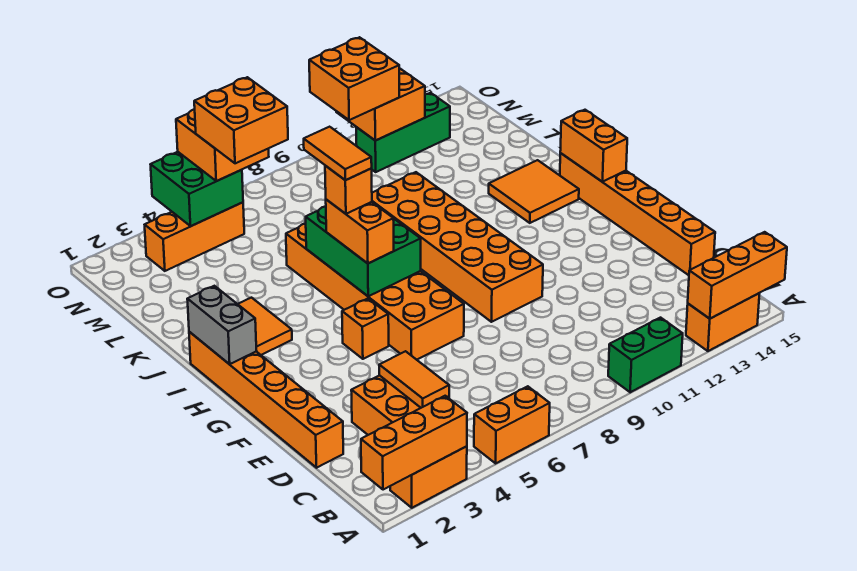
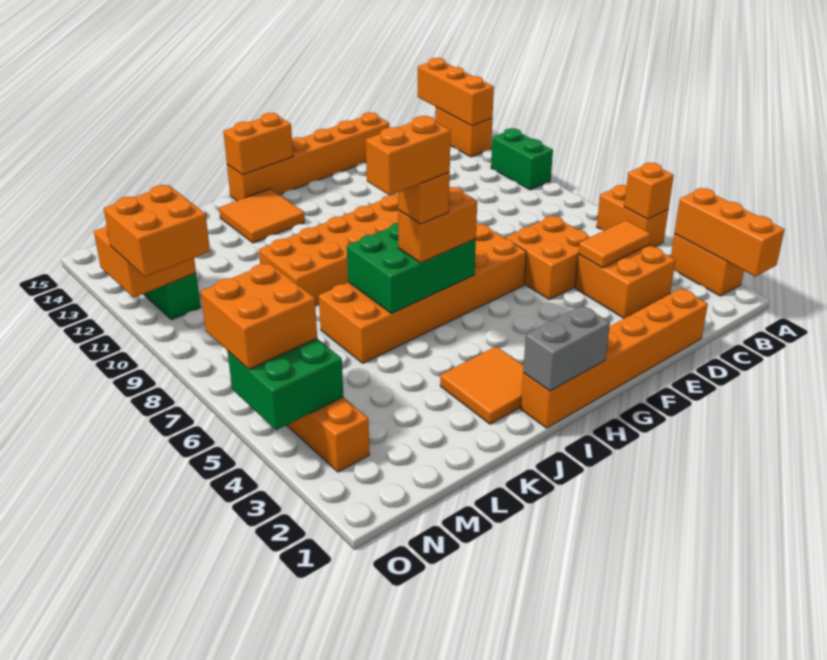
orange 1x1 brick [342,299,389,359] -> orange 1x1 brick moved to [624,163,674,219]
orange 1x2 tile [304,127,372,180] -> orange 1x2 brick [366,116,451,196]
orange 2x2 brick [194,77,288,163] -> orange 2x2 brick moved to [505,216,590,300]

